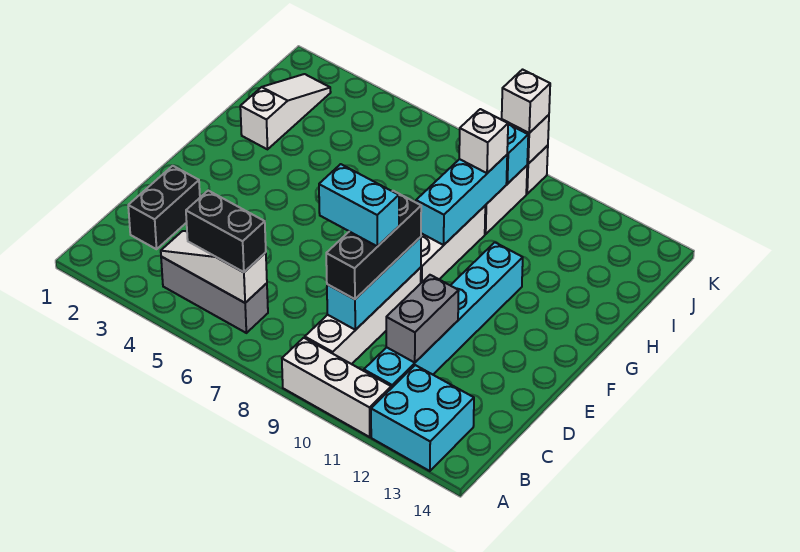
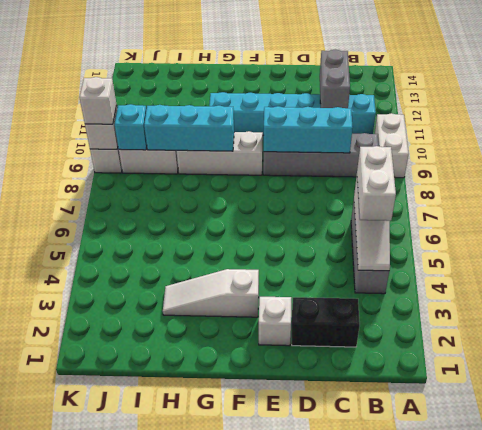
white 1x3 brick [282,338,391,437] -> white 1x2 brick [375,113,409,178]
cyan 2x2 brick [371,365,474,471] -> none
black 1x2 brick [186,191,266,272] -> white 1x2 brick [357,146,396,221]
white 1x4 brick [305,267,421,364] -> grey 1x4 brick [263,133,378,177]
black 1x3 brick [326,191,421,299] -> none
grey 1x2 brick [386,275,459,362] -> grey 1x2 brick turned to [320,50,350,108]
cyan 1x2 brick [319,164,399,246] -> none
white 1x3 slope [240,74,331,149] -> white 1x3 slope moved to [163,269,259,317]
white 1x1 brick [459,109,508,173] -> white 1x1 brick moved to [259,297,291,346]

